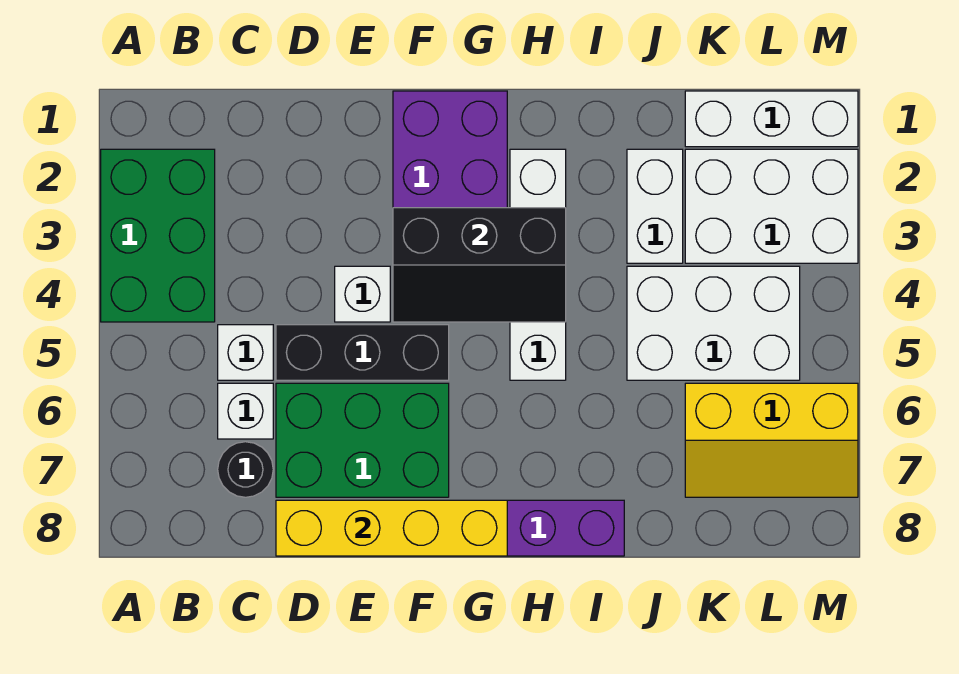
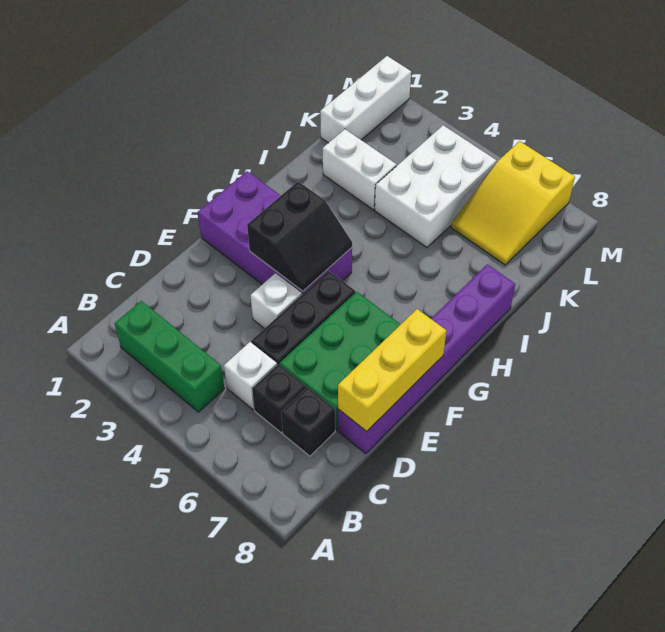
green 2x3 brick [101,149,215,322] -> green 1x3 brick [115,301,224,412]
white 1x1 brick [218,383,273,439] -> black 1x1 brick [252,364,306,433]
black 1x1 round brick [218,442,273,497] -> black 1x1 brick [281,387,335,456]
yellow 1x4 brick [276,500,507,556] -> yellow 1x3 brick [338,309,446,431]
black 2x3 slope [393,208,566,322] -> black 2x2 slope [247,181,352,291]
white 1x4 brick [510,149,566,380] -> none
white 2x3 brick [685,149,858,263] -> none
yellow 2x3 slope [685,383,858,497] -> yellow 2x3 slope turned to [451,141,575,265]

